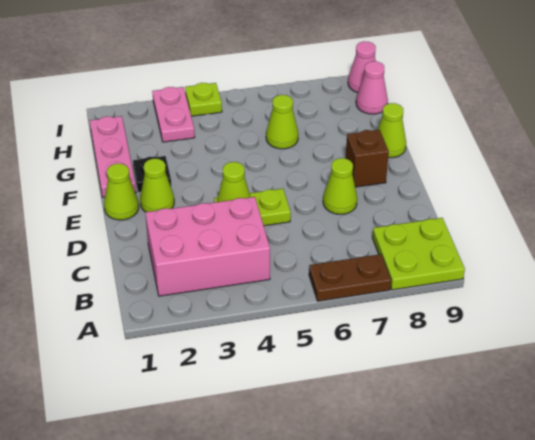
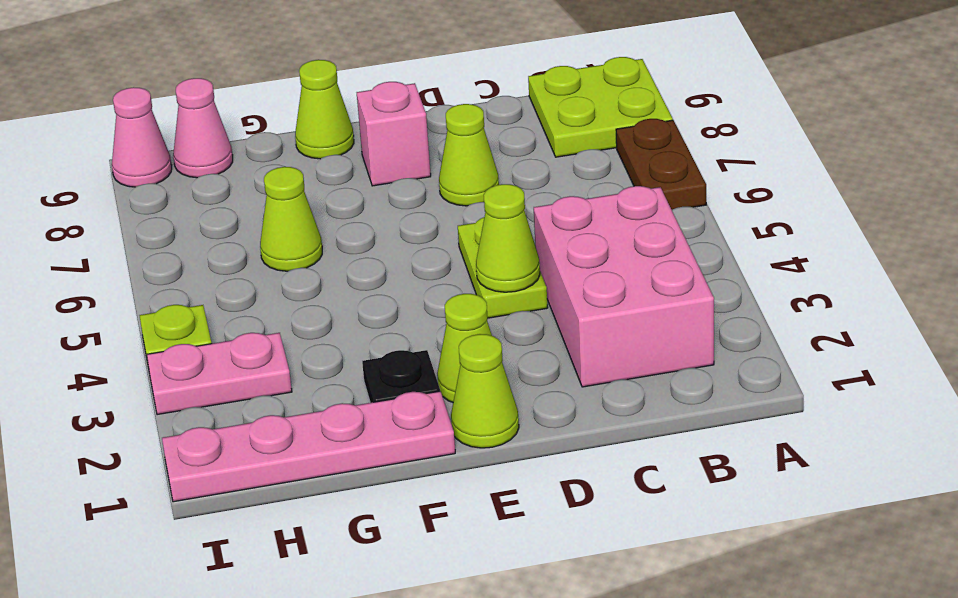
brown 1x1 brick [346,130,389,187] -> pink 1x1 brick [357,82,431,186]
pink 1x3 plate [90,116,136,197] -> pink 1x4 plate [162,391,455,502]

